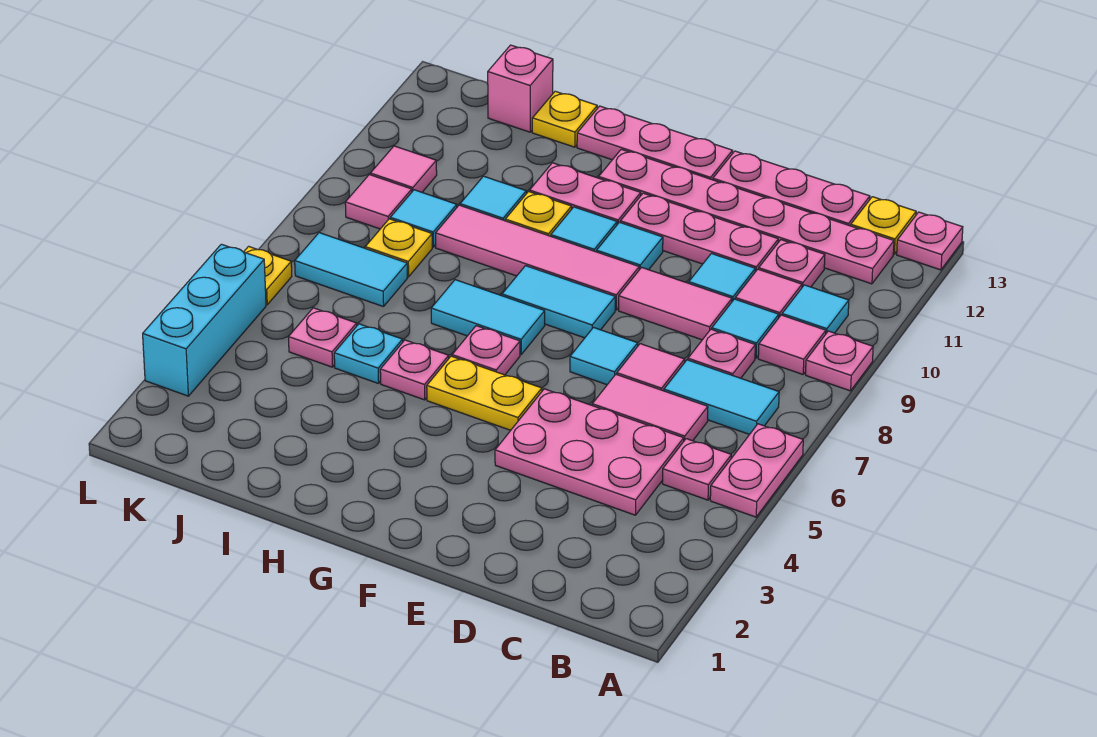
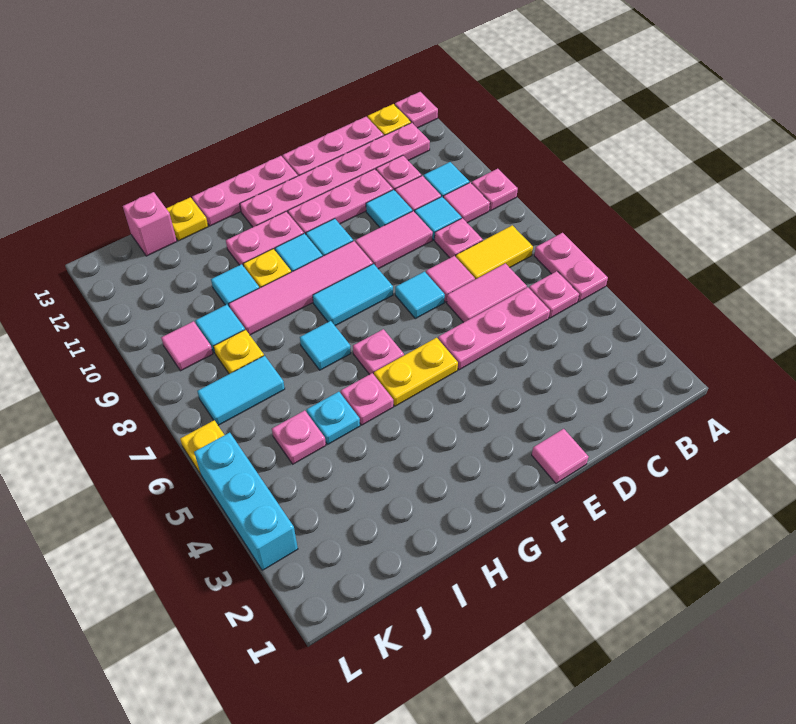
cyan 1x2 tile [664,360,779,434] -> yellow 1x2 tile [456,225,533,279]
pink 2x3 plate [495,389,684,515] -> pink 1x3 plate [438,287,550,370]
cyan 1x2 tile [431,280,545,355] -> cyan 1x1 tile [300,321,351,370]
pink 1x1 tile [370,146,437,192] -> pink 1x1 tile moved to [532,429,589,483]

